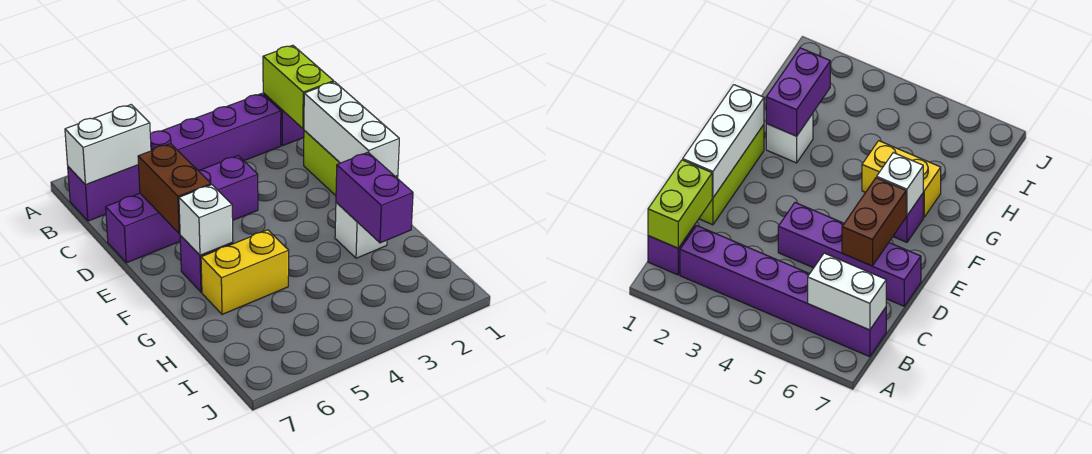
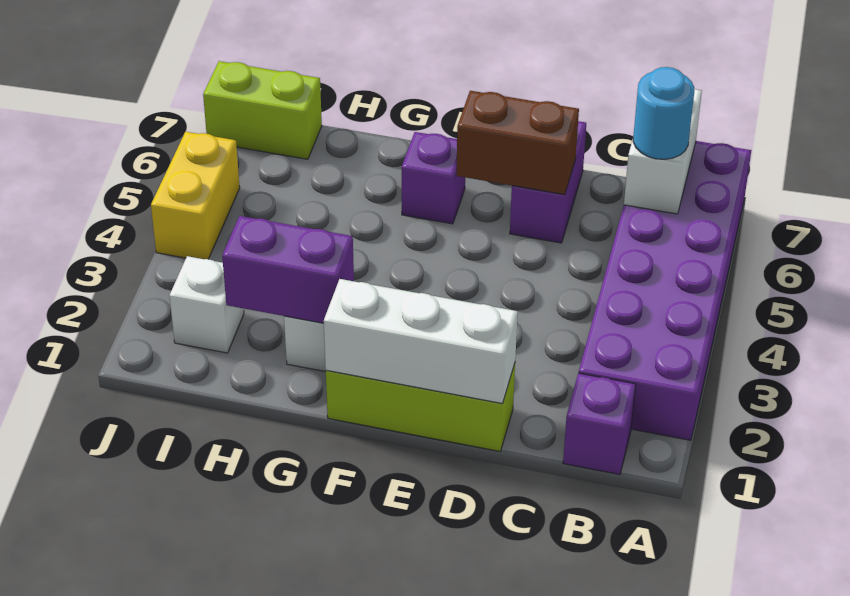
lime 1x2 brick [263,45,334,129] -> lime 1x2 brick moved to [203,61,322,159]
purple 1x6 brick [68,94,281,221] -> purple 2x6 brick [579,141,751,440]
none -> cyan 1x1 round brick [633,67,694,159]
purple 1x4 brick [106,156,258,263] -> purple 1x2 brick [510,121,586,243]
white 1x1 brick [179,185,233,255] -> white 1x1 brick moved to [169,256,244,353]
yellow 1x2 brick [201,230,289,314] -> yellow 1x2 brick moved to [151,132,240,259]

